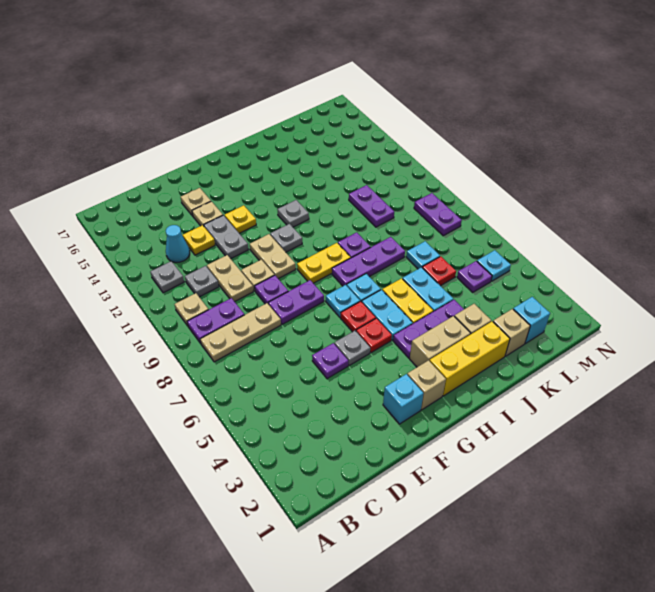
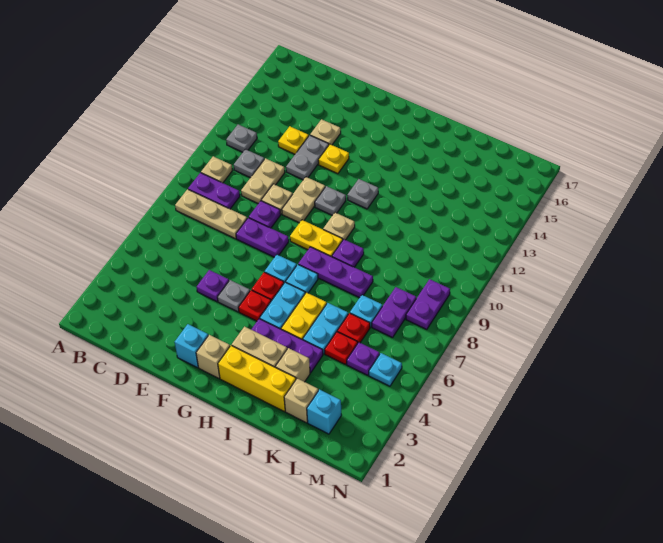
cyan 1x1 cone [166,225,190,262] -> none
tan 1x1 plate [181,188,211,216] -> tan 1x1 plate moved to [323,213,355,240]
none -> red 1x1 plate [325,332,358,364]
purple 1x2 plate [349,185,394,227] -> purple 1x2 plate moved to [372,287,416,338]

